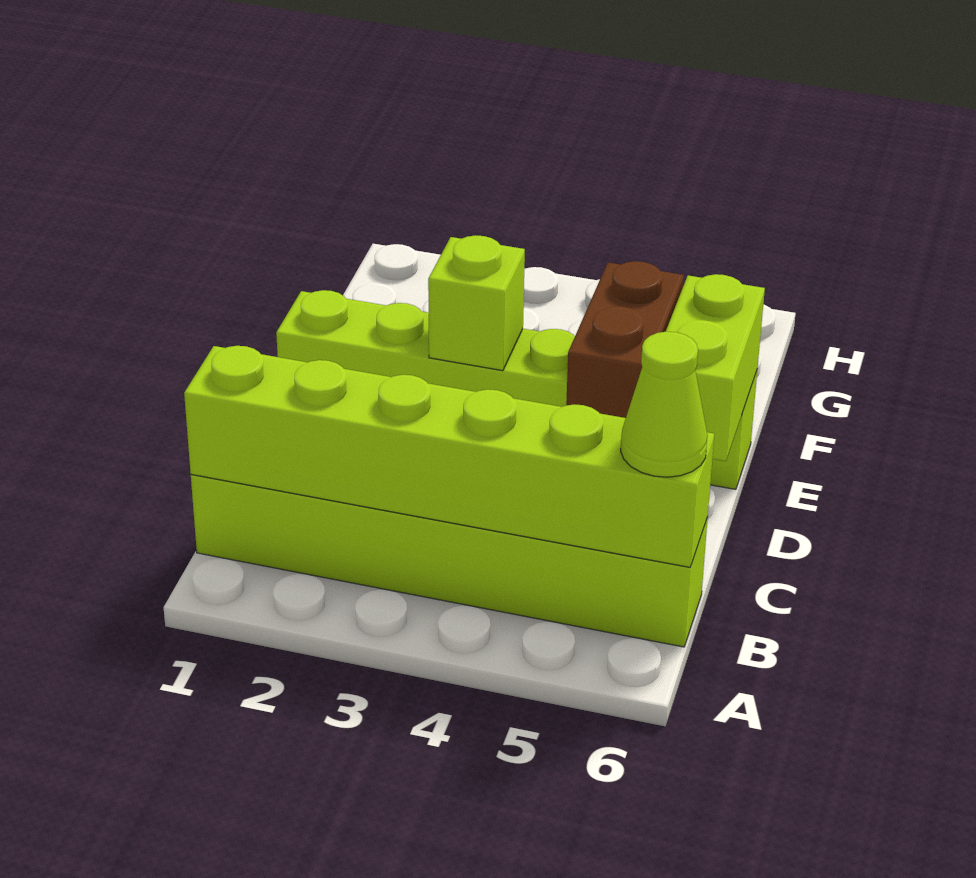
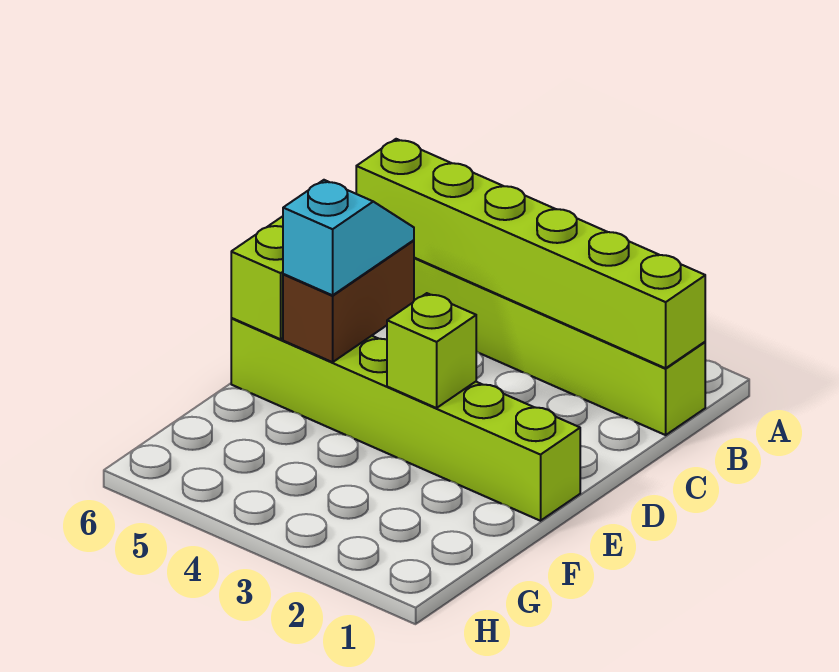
lime 1x1 cone [621,332,707,477] -> none
none -> cyan 1x2 slope [283,180,414,295]

